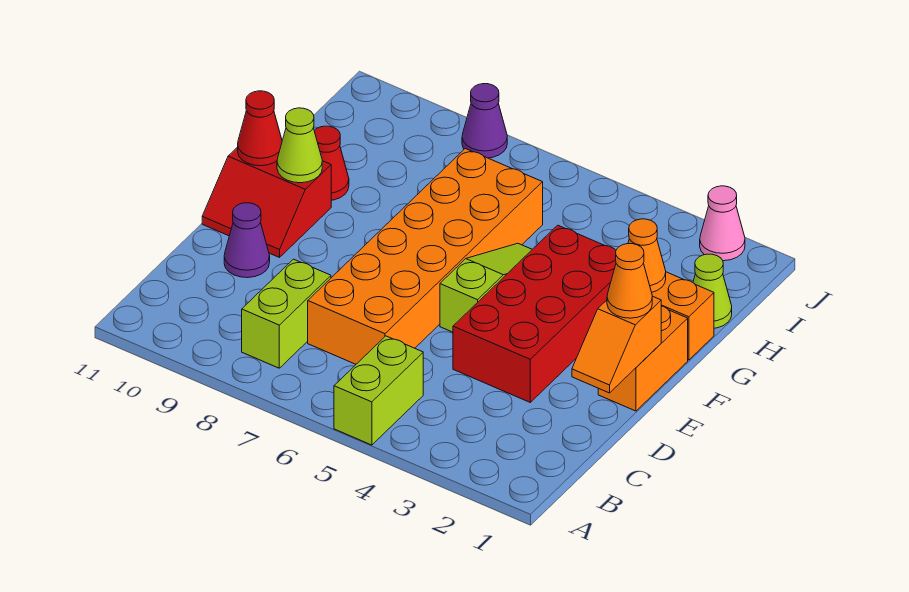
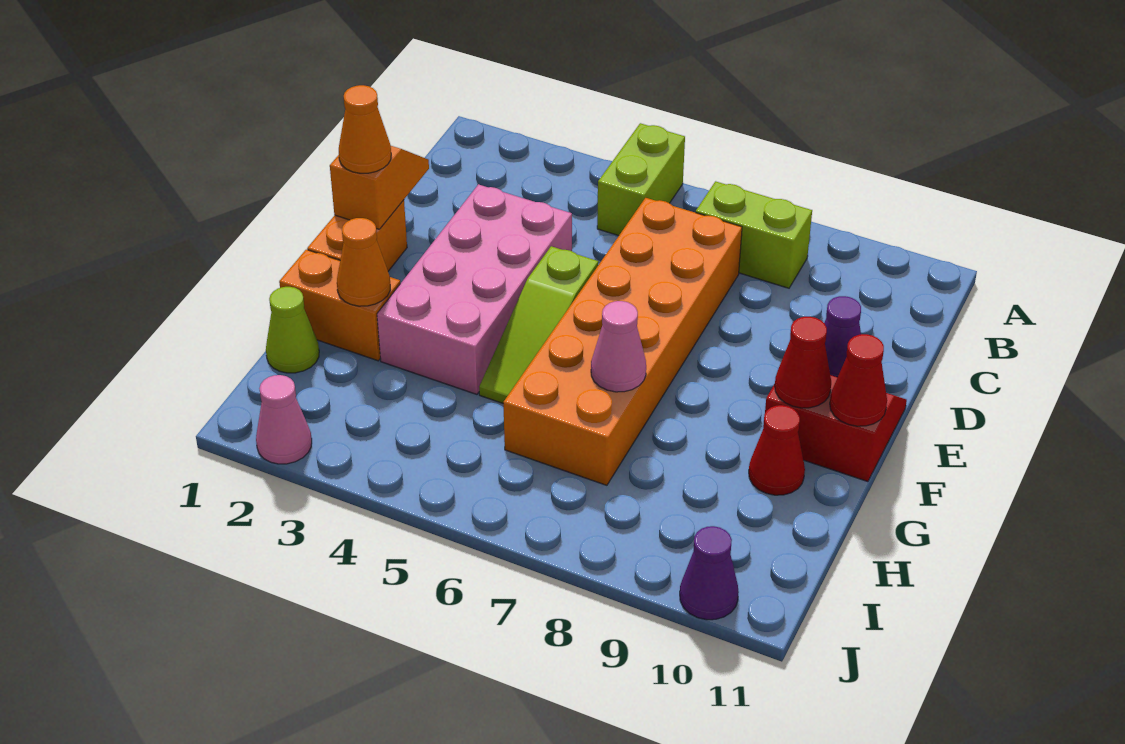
lime 1x2 brick [242,259,331,368] -> lime 1x2 brick turned to [696,181,812,288]
red 2x4 brick [453,225,616,402] -> pink 2x4 brick [377,184,572,394]
lime 1x1 cone [277,108,322,183] -> red 1x1 cone [775,317,831,408]
none -> pink 1x1 cone [591,301,646,392]
purple 1x1 cone [462,84,507,158] -> purple 1x1 cone moved to [680,526,739,620]

